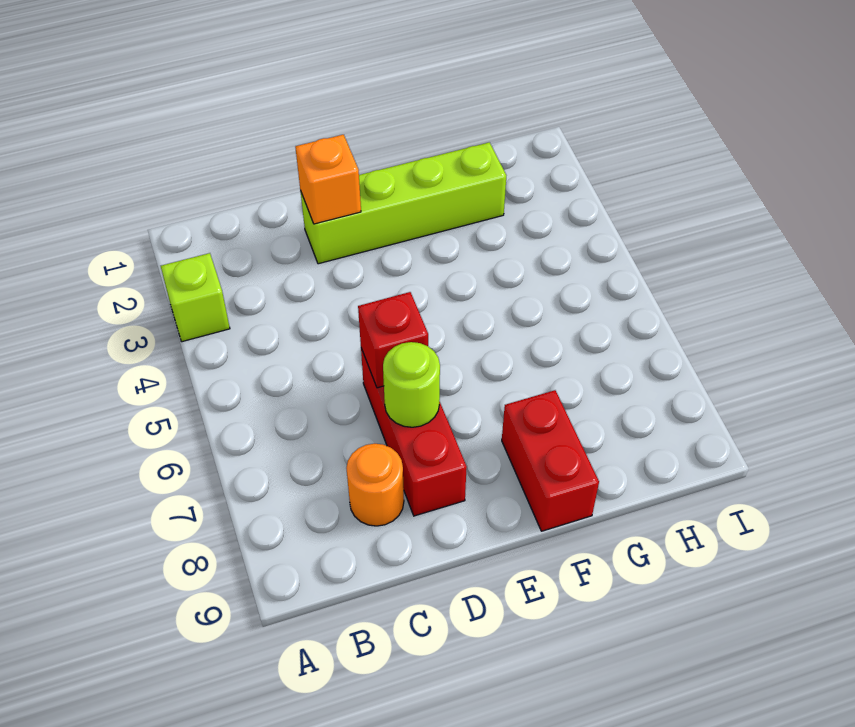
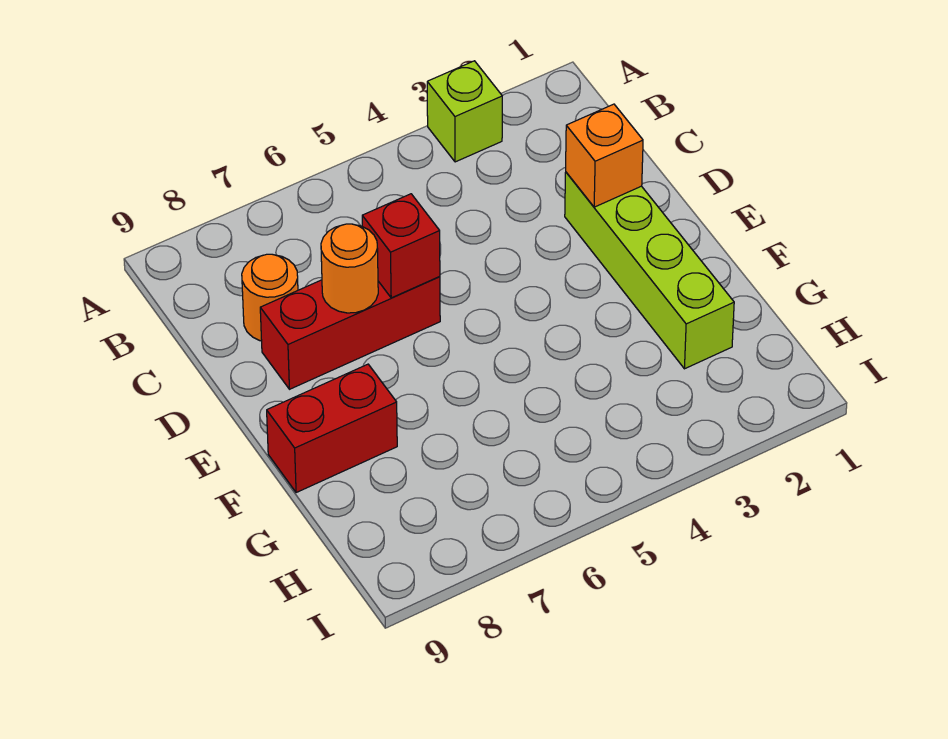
lime 1x1 round brick [383,342,440,427] -> orange 1x1 round brick [321,224,378,313]

